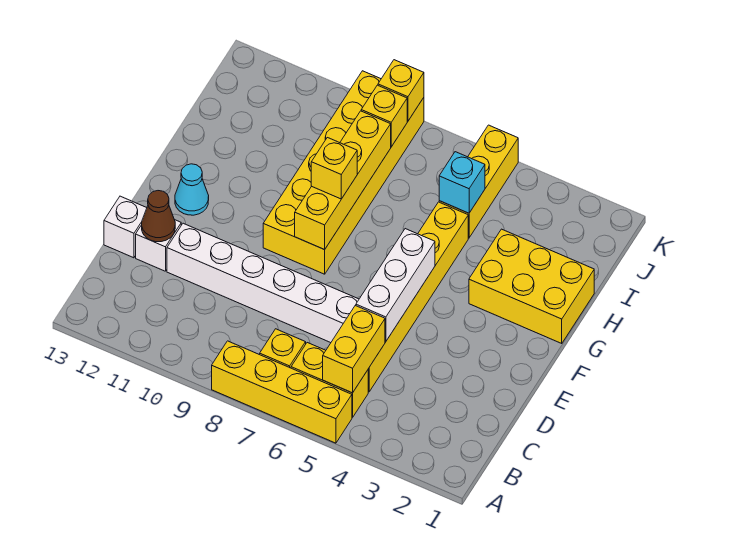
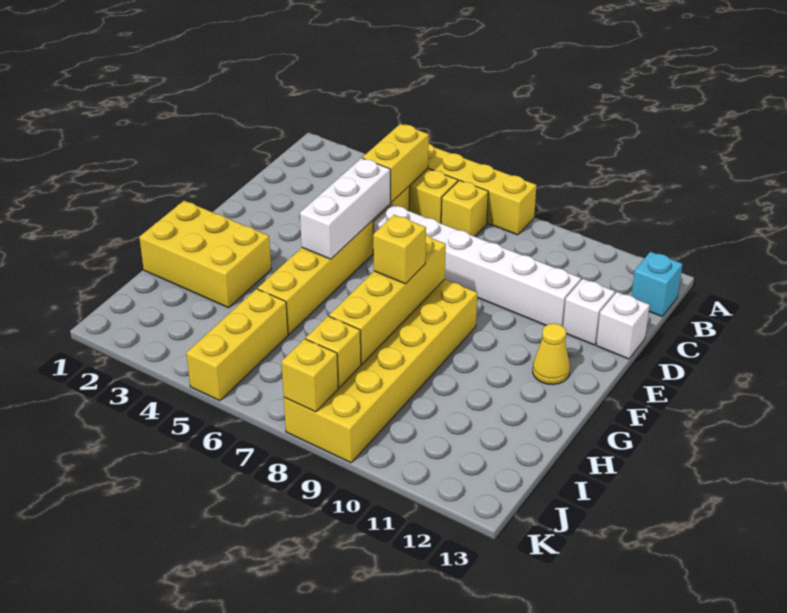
brown 1x1 cone [142,191,175,242] -> none
cyan 1x1 cone [175,164,209,215] -> yellow 1x1 cone [533,324,570,385]
cyan 1x1 brick [439,152,485,213] -> cyan 1x1 brick moved to [631,252,682,316]

